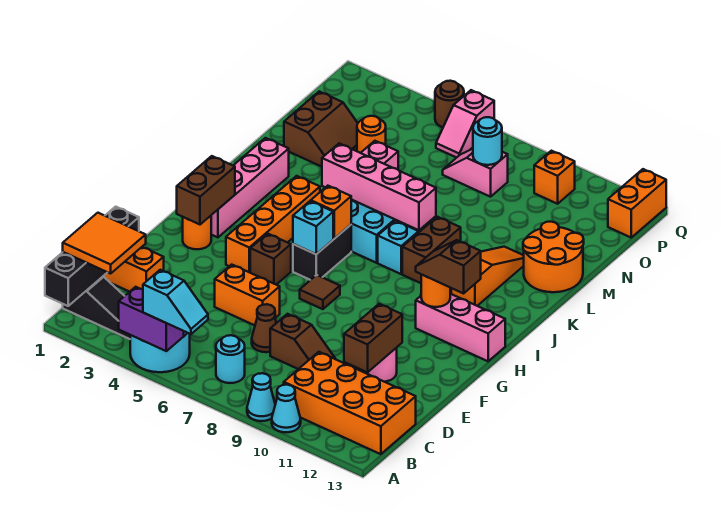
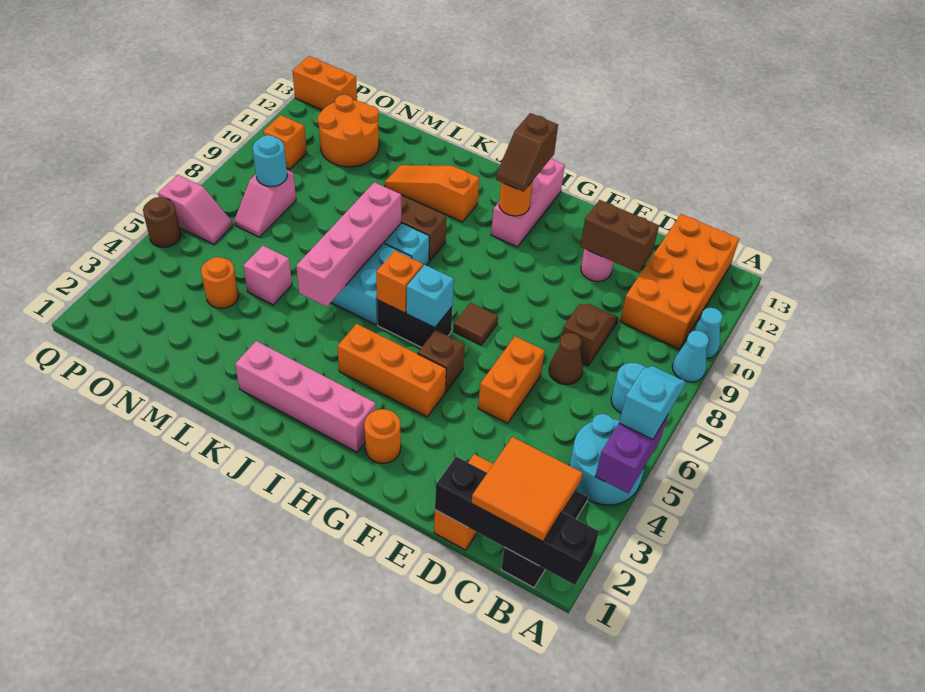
brown 1x2 brick [177,156,235,224] -> none
orange 1x4 brick [226,176,320,273] -> orange 1x3 brick [337,324,446,417]
orange 2x2 round brick [523,222,584,292] -> orange 2x2 round brick moved to [317,95,379,167]
brown 2x2 slope [284,92,358,167] -> none

